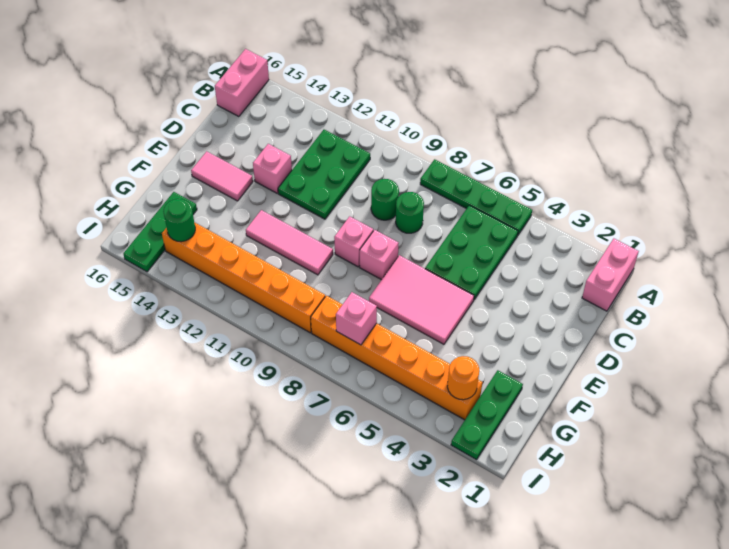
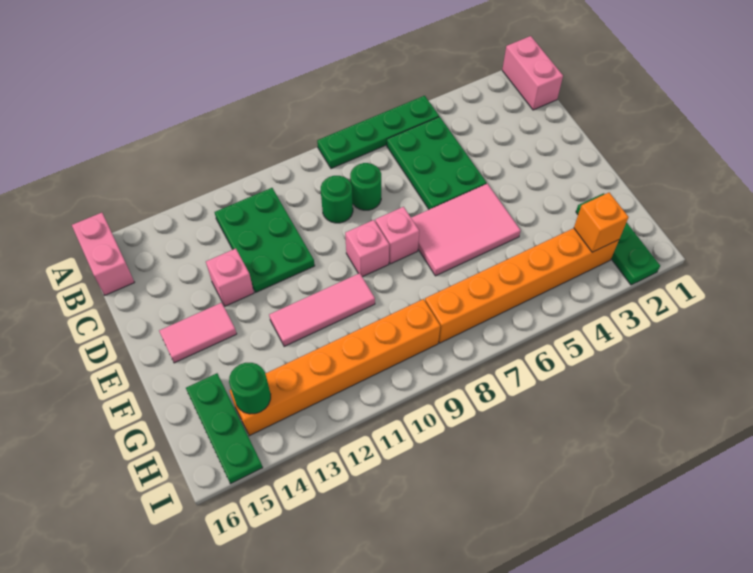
orange 1x1 round brick [447,356,479,400] -> orange 1x1 brick [574,193,629,252]
pink 1x1 brick [336,292,377,345] -> none

